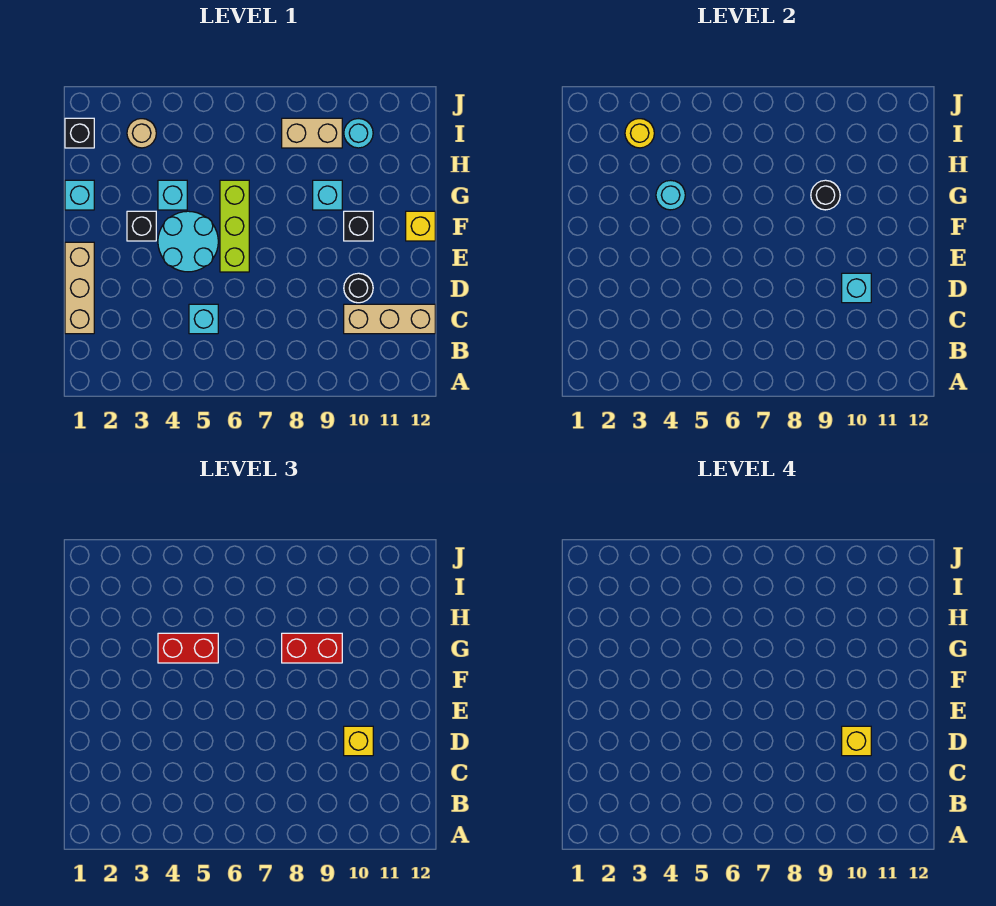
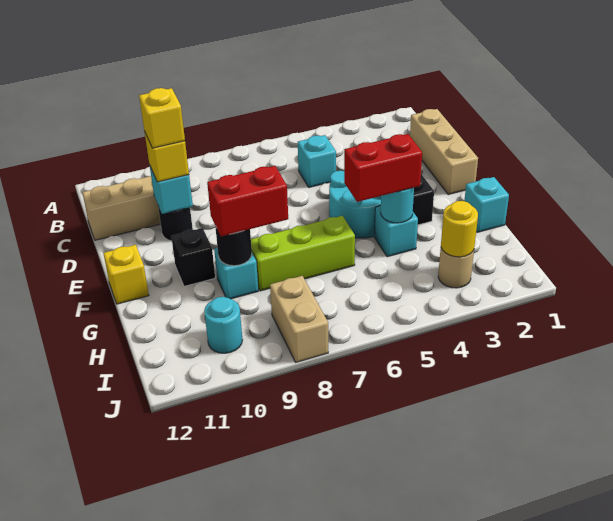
lime 1x3 brick [220,180,249,272] -> lime 1x3 brick turned to [251,216,355,291]
black 1x1 brick [65,118,94,148] -> none
tan 1x2 brick [282,118,342,148] -> tan 1x2 brick turned to [270,276,328,362]

